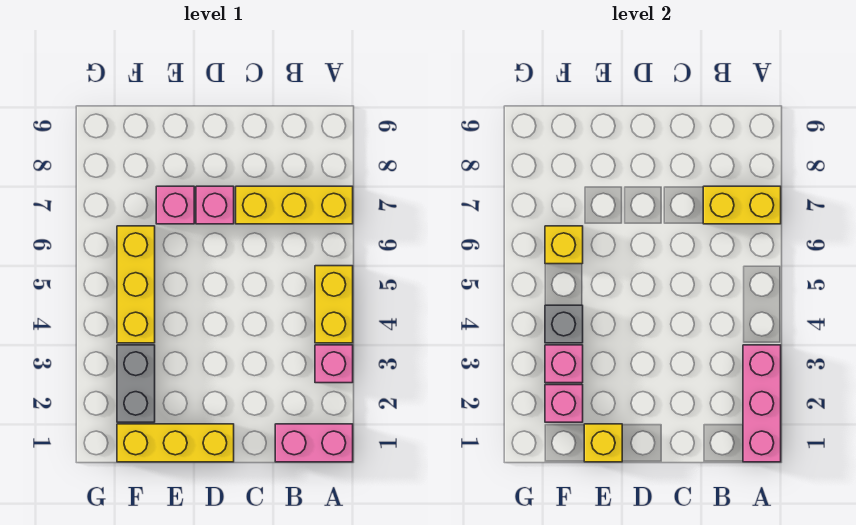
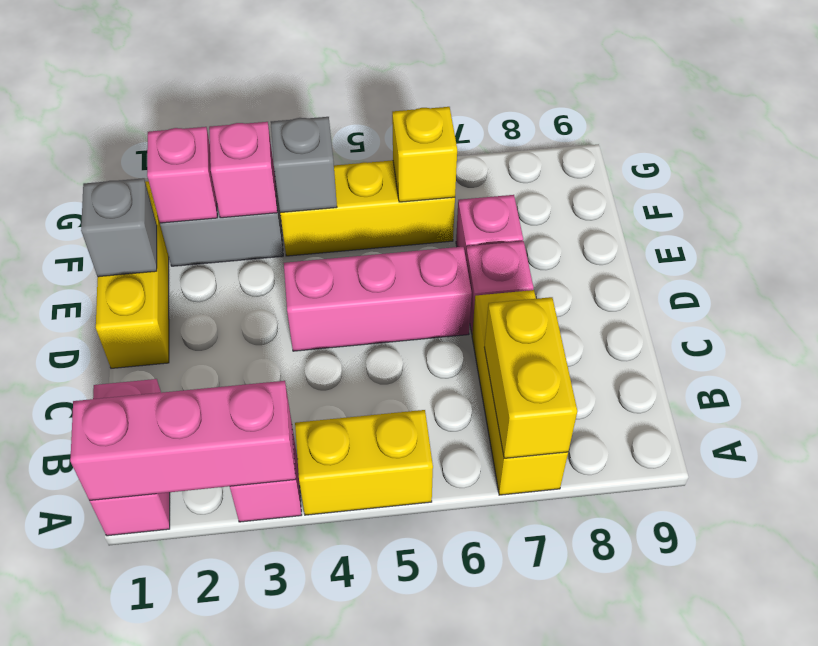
none -> pink 1x3 brick [284,247,472,351]
yellow 1x1 brick [584,424,622,462] -> grey 1x1 brick [81,178,157,277]

